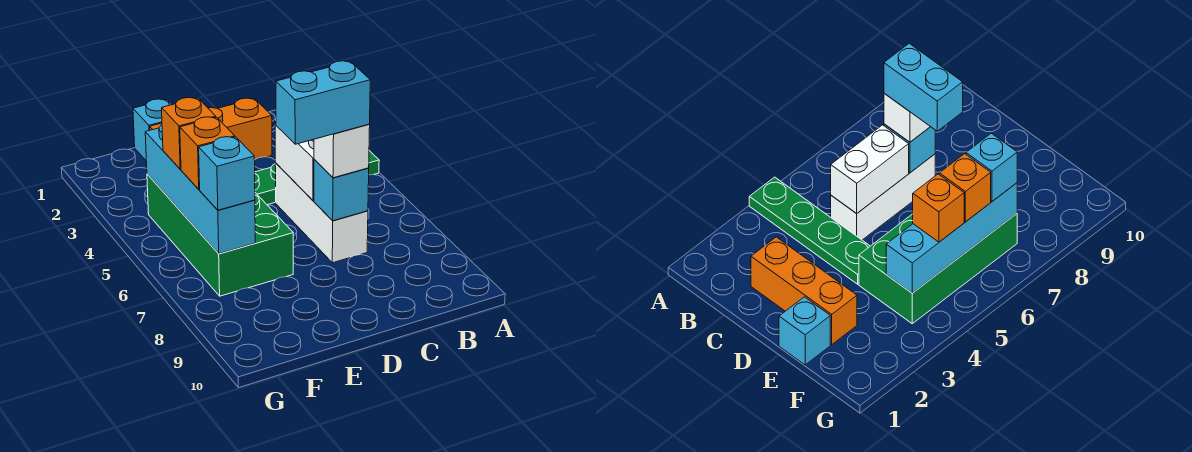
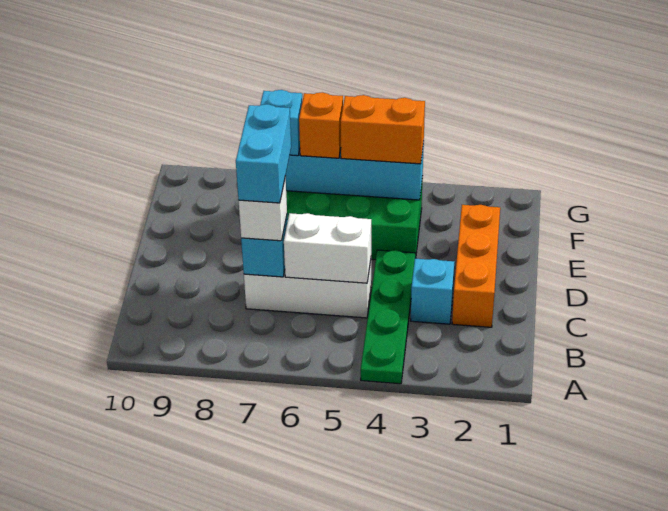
cyan 1x1 brick [133,99,172,160] -> cyan 1x1 brick moved to [411,259,454,324]
orange 1x1 brick [162,98,216,169] -> orange 1x2 brick [341,95,425,164]

